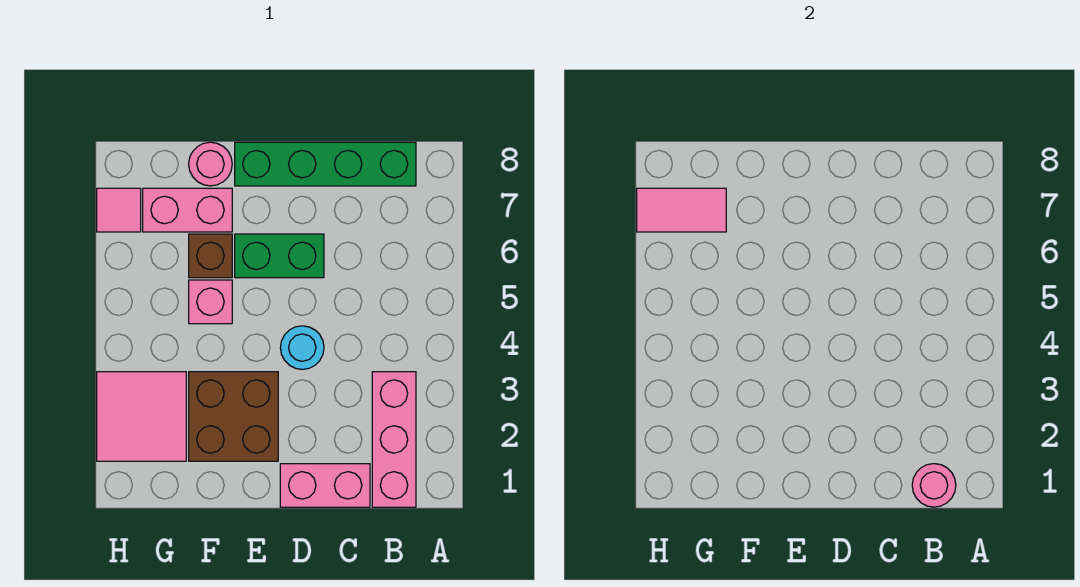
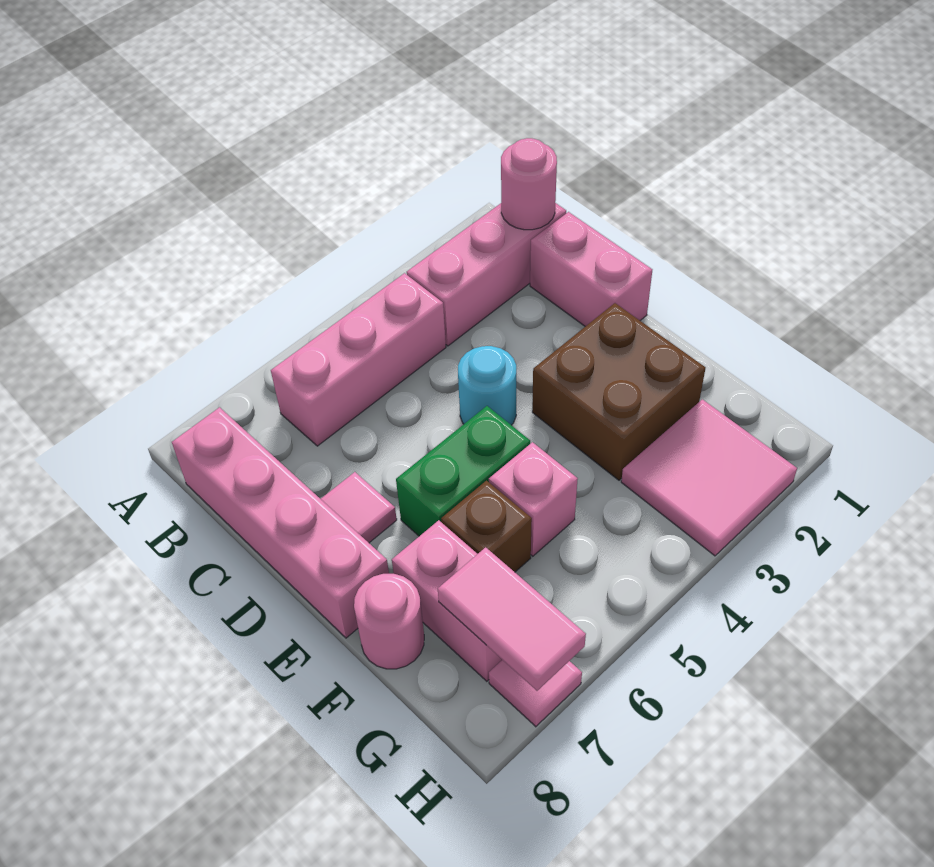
none -> pink 1x3 brick [271,273,446,446]
green 1x4 brick [235,142,416,186] -> pink 1x4 brick [172,407,389,638]
green 1x2 brick [235,234,324,278] -> green 1x2 brick turned to [396,406,530,536]
none -> pink 1x1 tile [321,472,397,543]

